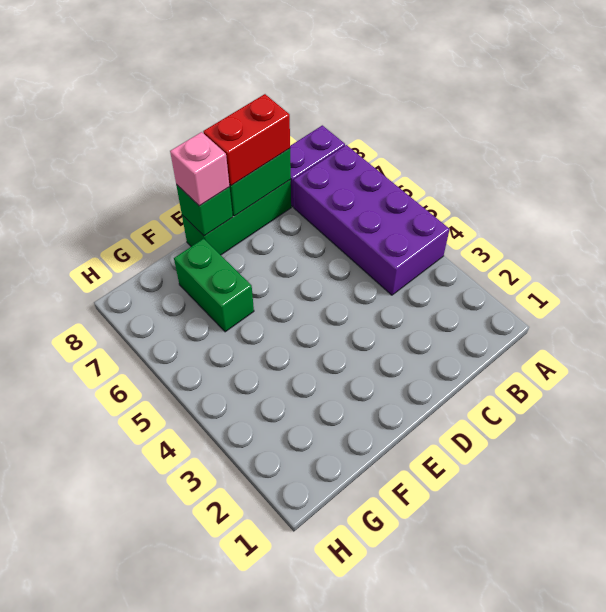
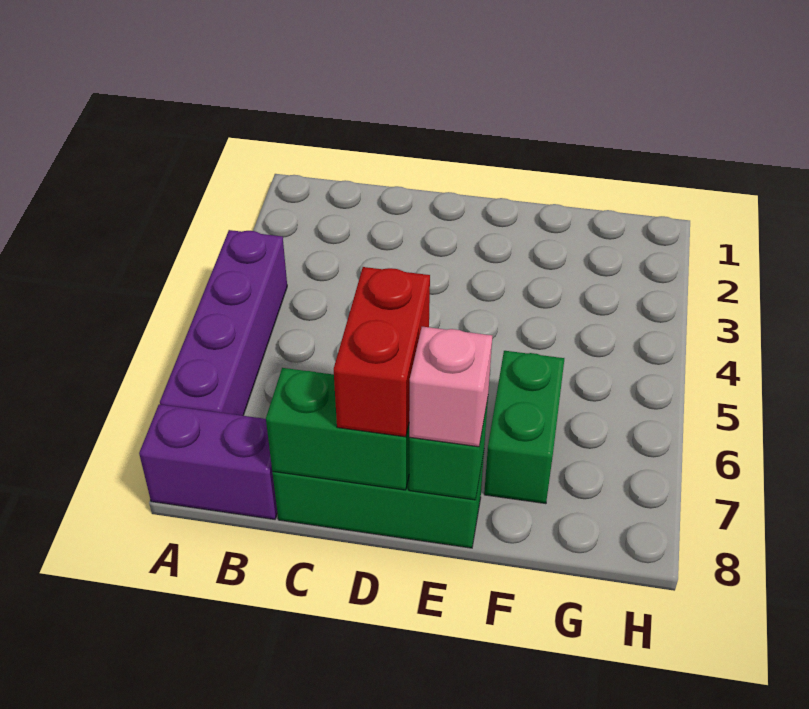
purple 2x4 brick [293,145,450,295] -> purple 1x4 brick [160,230,287,416]
red 1x2 brick [203,94,290,186] -> red 1x2 brick turned to [334,267,430,437]

